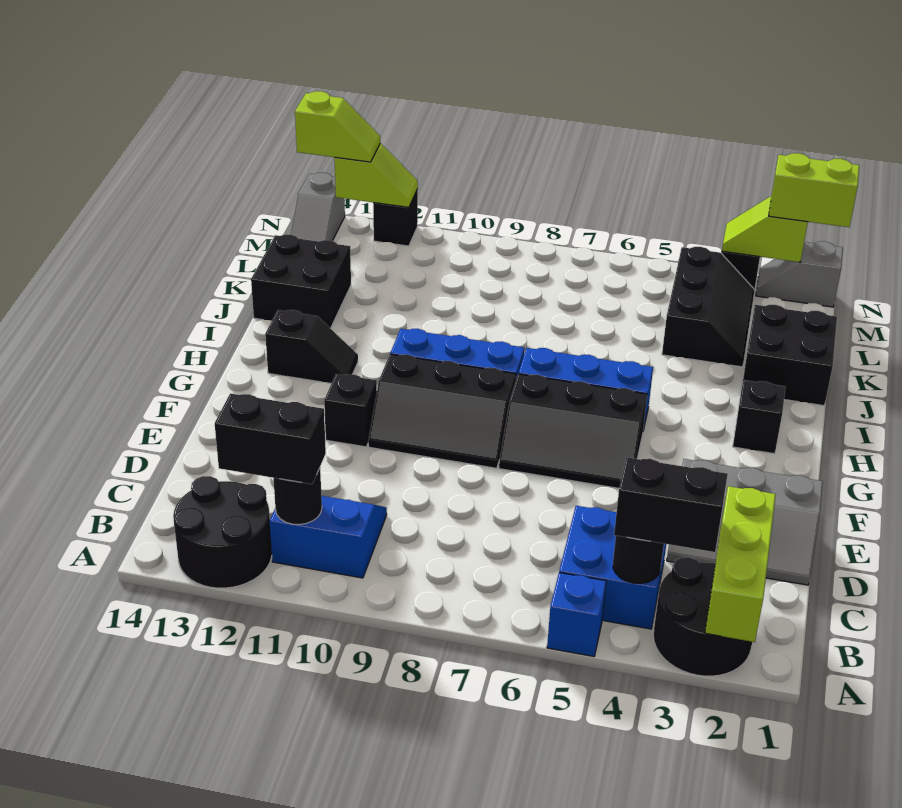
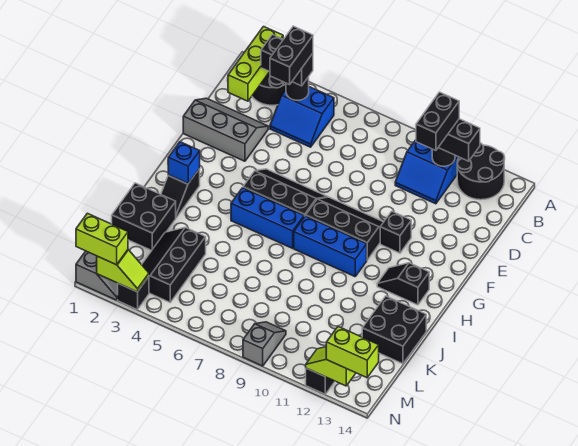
blue 1x1 brick [547,573,606,656] -> blue 1x1 brick moved to [168,142,200,183]
blue 2x2 brick [559,506,666,629] -> blue 2x2 slope [270,87,334,147]
none -> black 1x2 brick [270,26,313,85]
none -> black 1x2 brick [416,92,459,151]
grey 1x2 slope [291,173,345,242] -> grey 1x2 slope moved to [243,322,286,366]
lime 1x2 slope [295,91,380,162] -> lime 1x2 brick [326,327,379,378]

